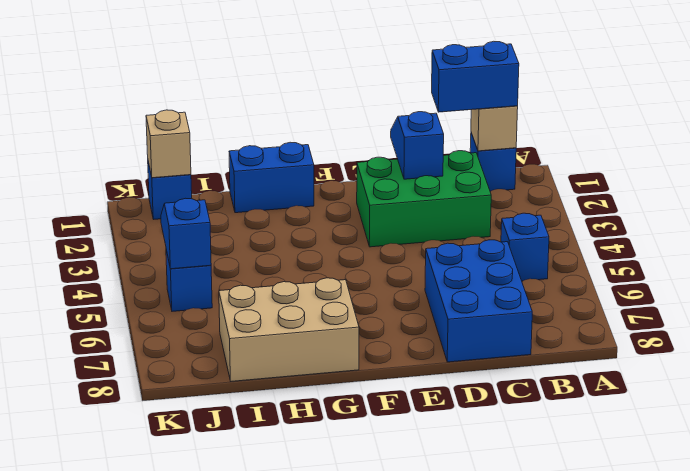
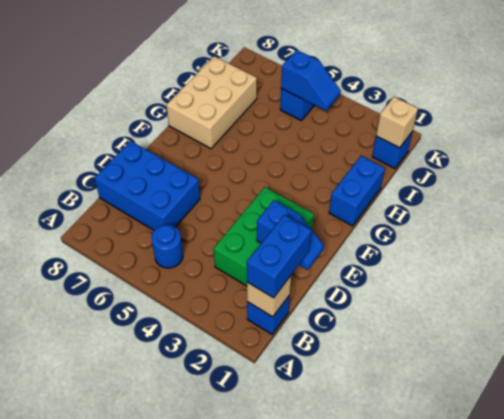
blue 1x1 brick [501,213,549,281] -> blue 1x1 round brick [151,225,183,268]

